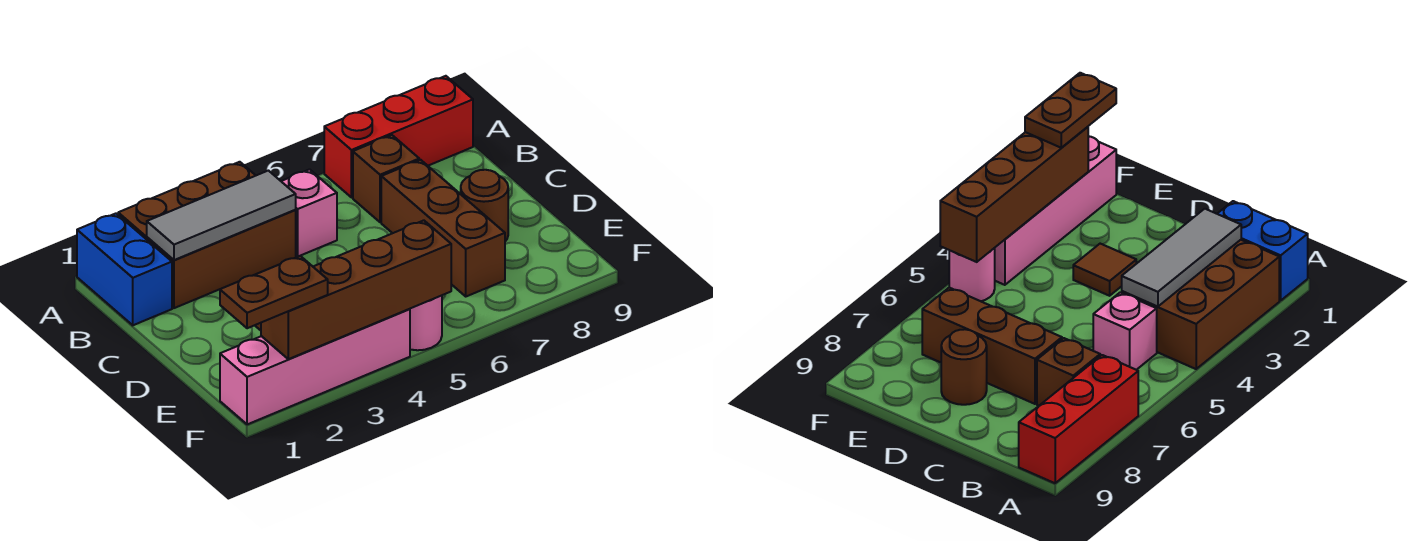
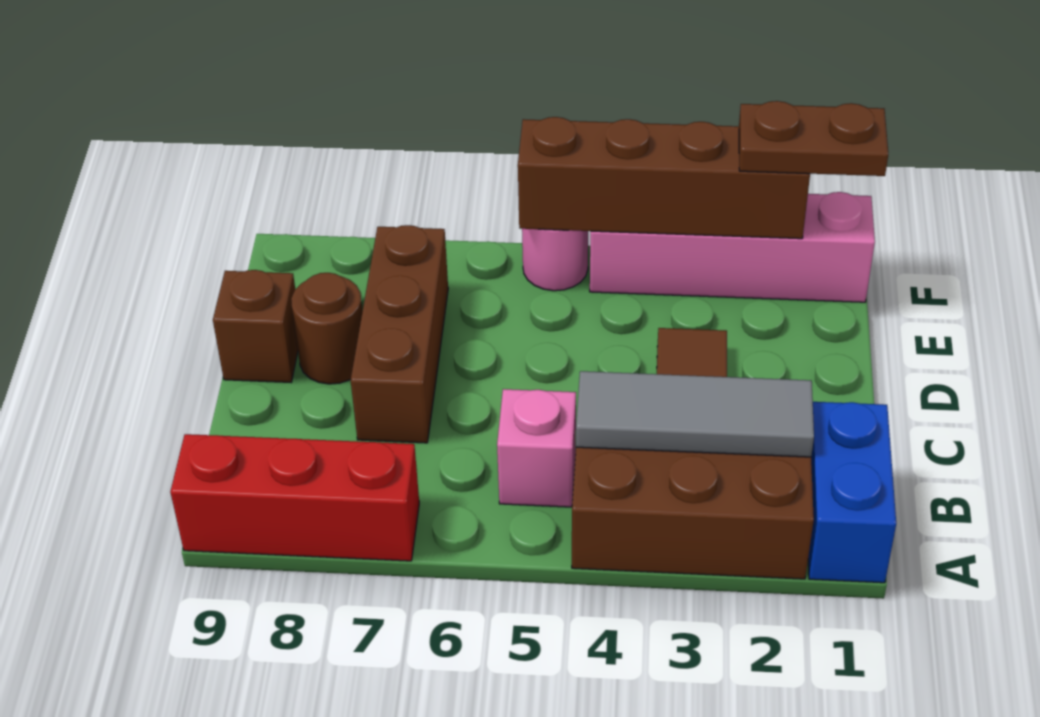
brown 1x1 brick [353,135,419,222] -> brown 1x1 brick moved to [213,270,298,382]

